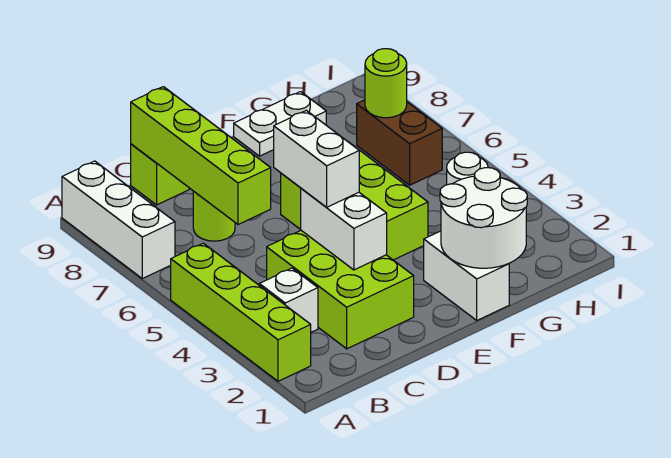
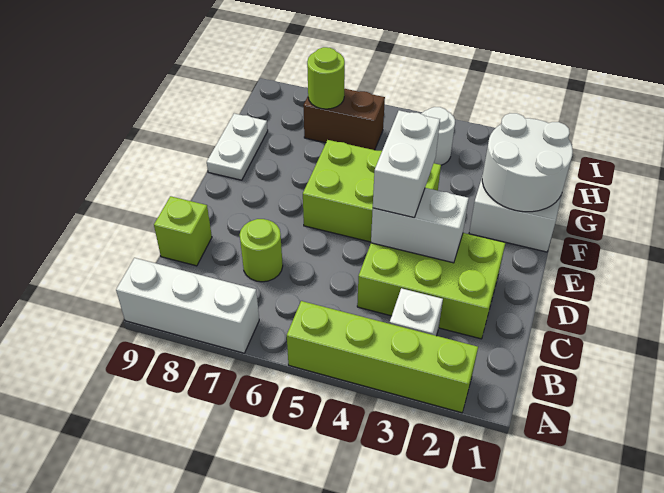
lime 1x4 brick [131,87,271,225] -> none
white 1x2 brick [274,110,359,207] -> white 1x2 brick turned to [373,110,440,218]

